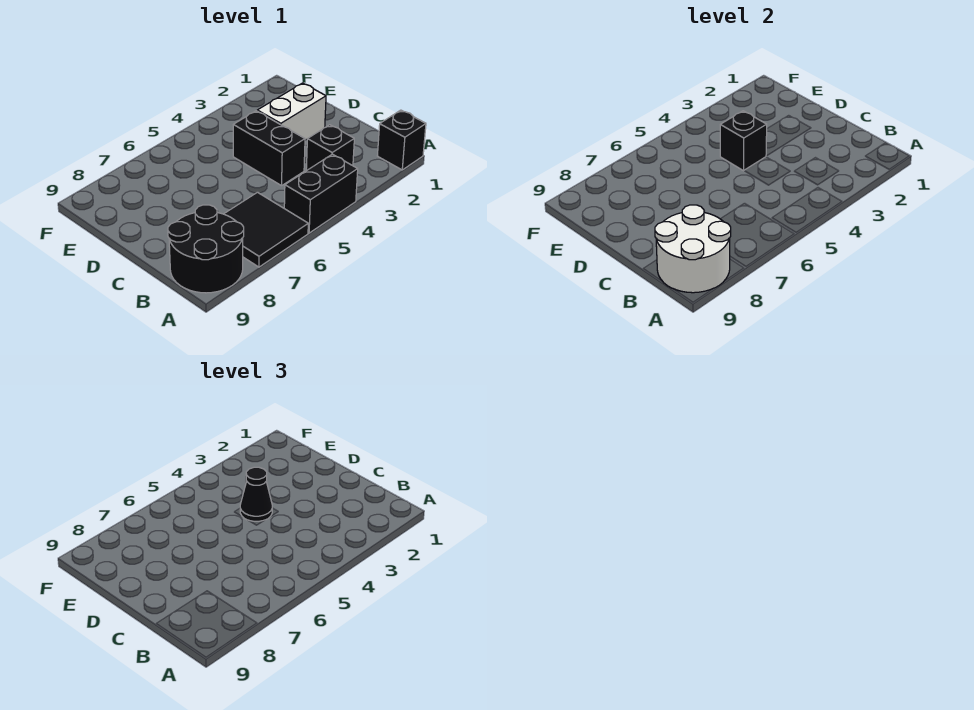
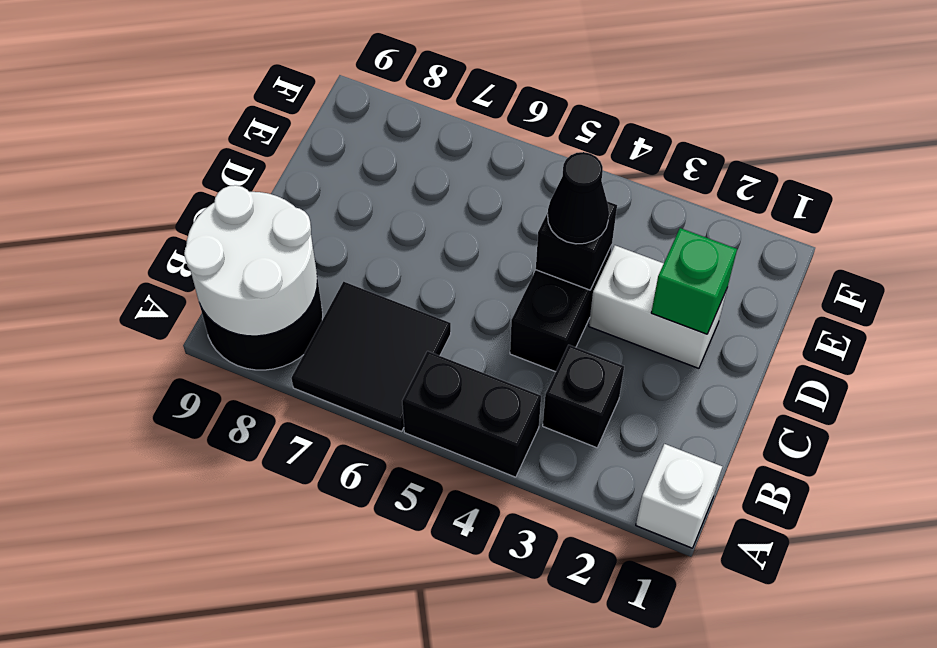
black 1x1 brick [377,110,426,170] -> white 1x1 brick [636,444,722,548]
none -> green 1x1 brick [651,228,737,334]

